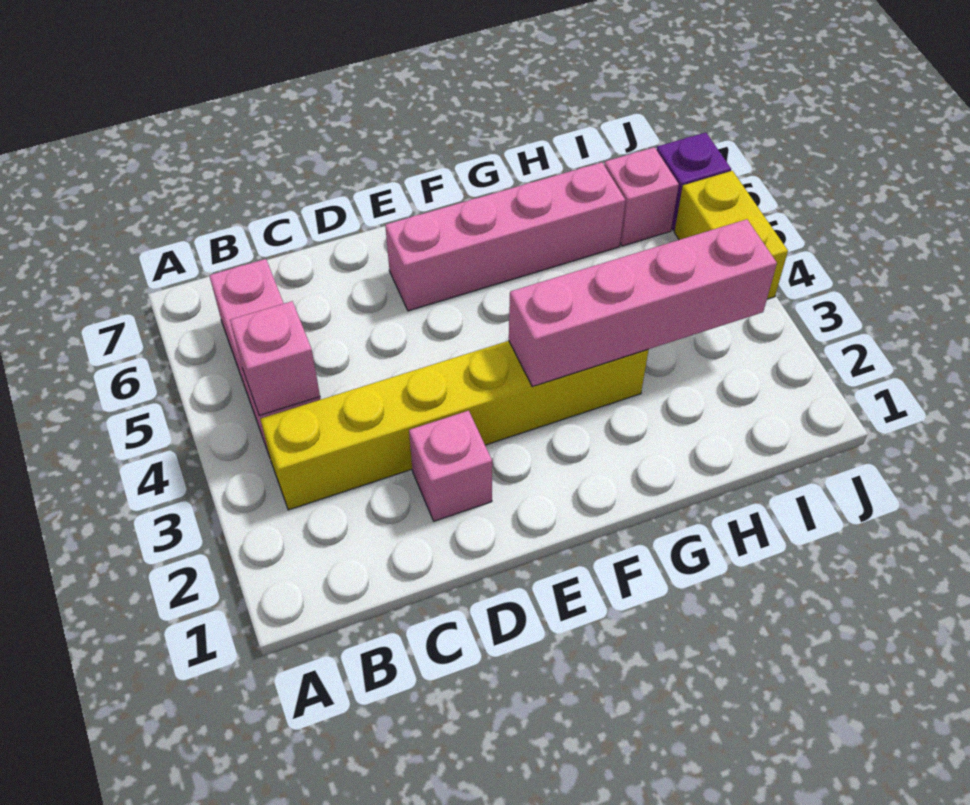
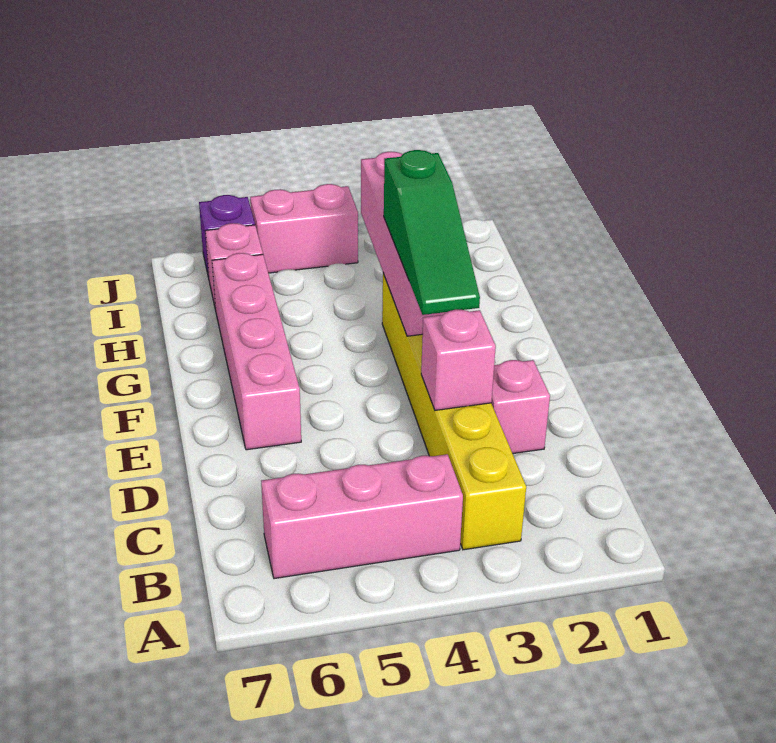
pink 1x1 brick [230,301,320,416] -> pink 1x1 brick moved to [421,310,496,410]
none -> green 1x3 slope [384,150,480,315]
yellow 1x2 brick [674,171,788,299] -> pink 1x2 brick [250,184,358,273]

